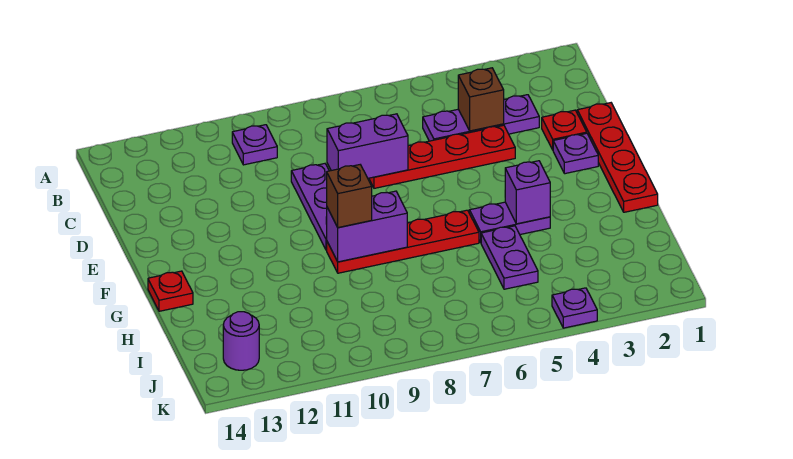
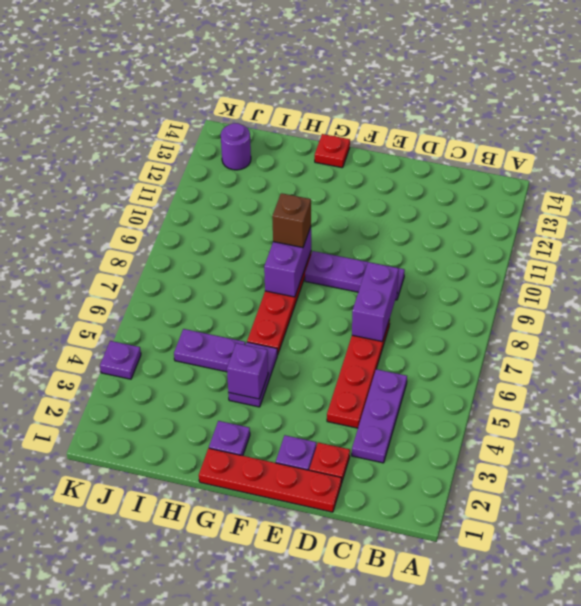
purple 1x1 plate [232,125,277,165] -> purple 1x1 plate moved to [209,421,250,456]
brown 1x1 brick [458,68,504,131] -> none

